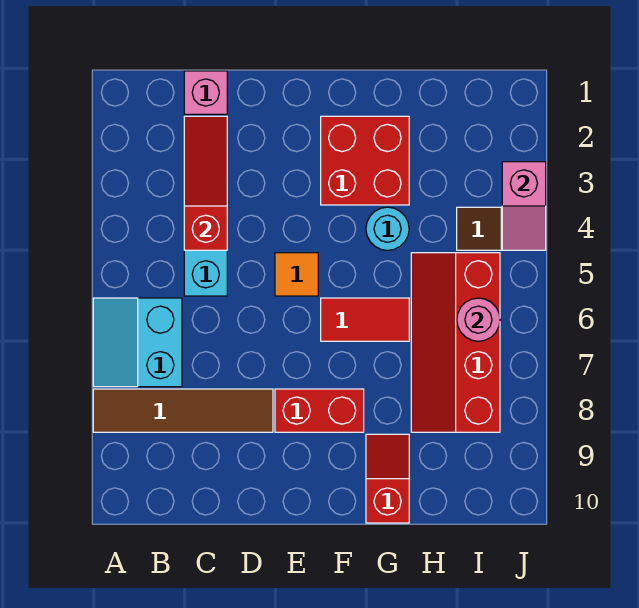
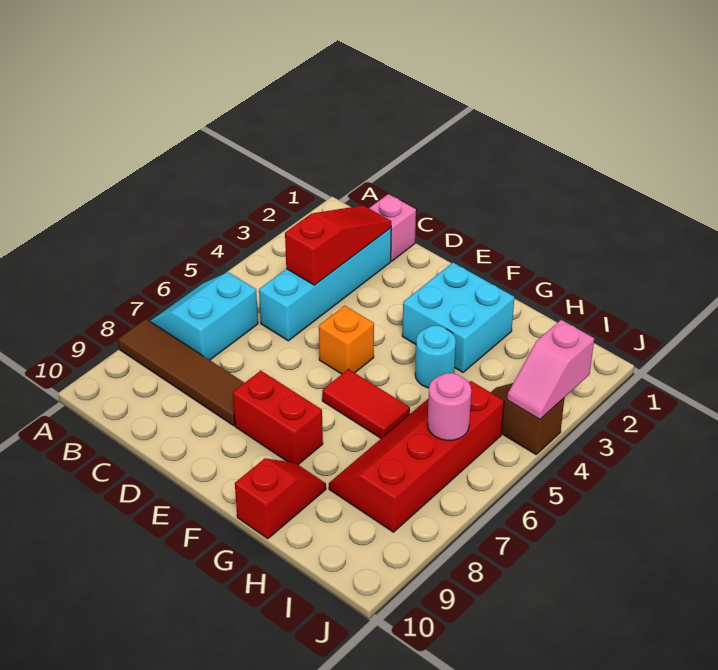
orange 1x1 tile [275,253,318,296] -> orange 1x1 brick [319,306,374,374]
red 2x2 brick [321,116,409,205] -> cyan 2x2 brick [402,263,514,372]

